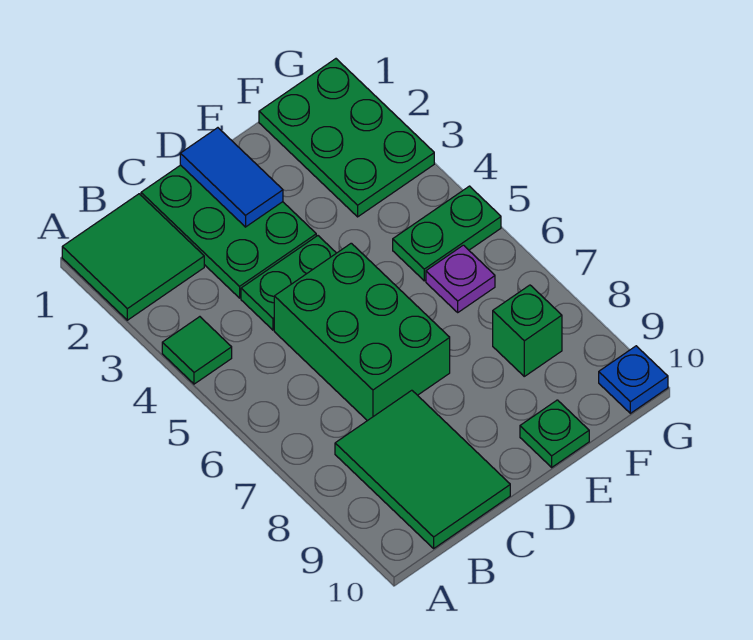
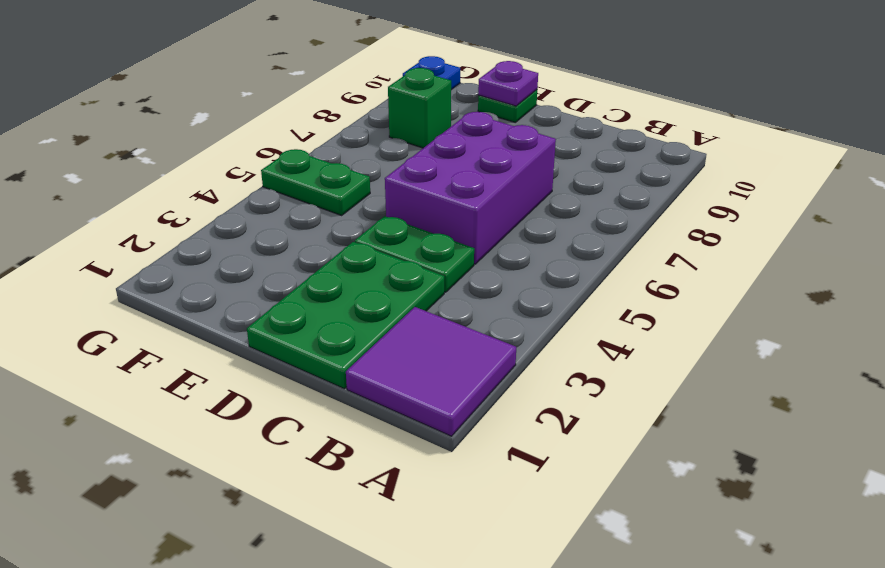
green 2x2 tile [62,194,204,320] -> purple 2x2 tile [346,307,516,436]
green 1x1 tile [162,317,232,384] -> none
green 2x3 tile [335,390,510,548] -> none
green 2x3 brick [274,243,450,421] -> purple 2x3 brick [385,112,556,264]
blue 1x2 tile [180,128,283,227] -> none
green 2x3 plate [259,59,434,217] -> none
purple 1x1 plate [426,245,495,312] -> purple 1x1 plate moved to [478,61,538,106]

